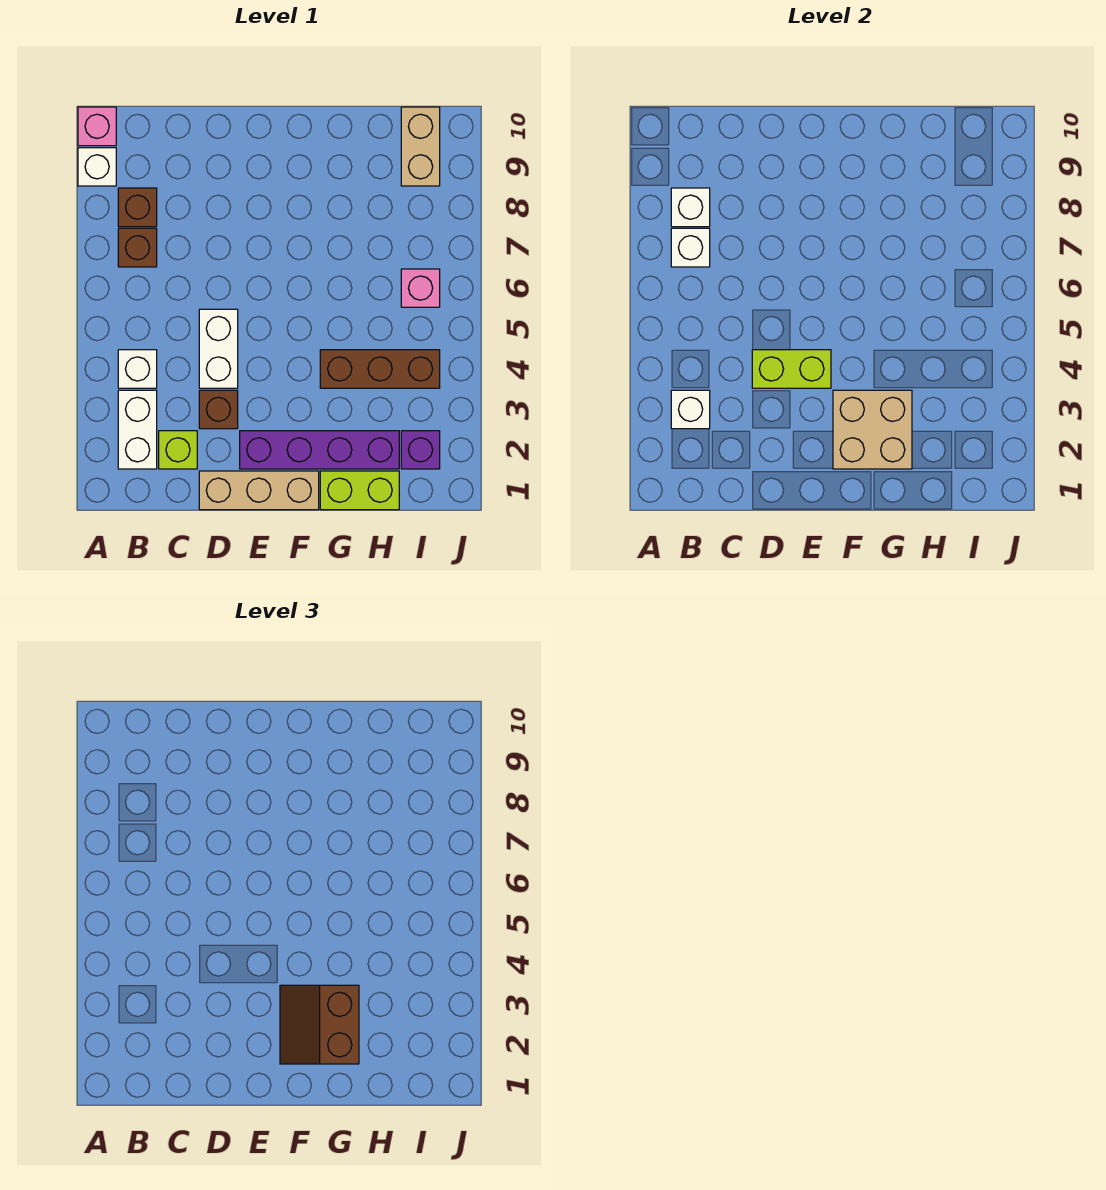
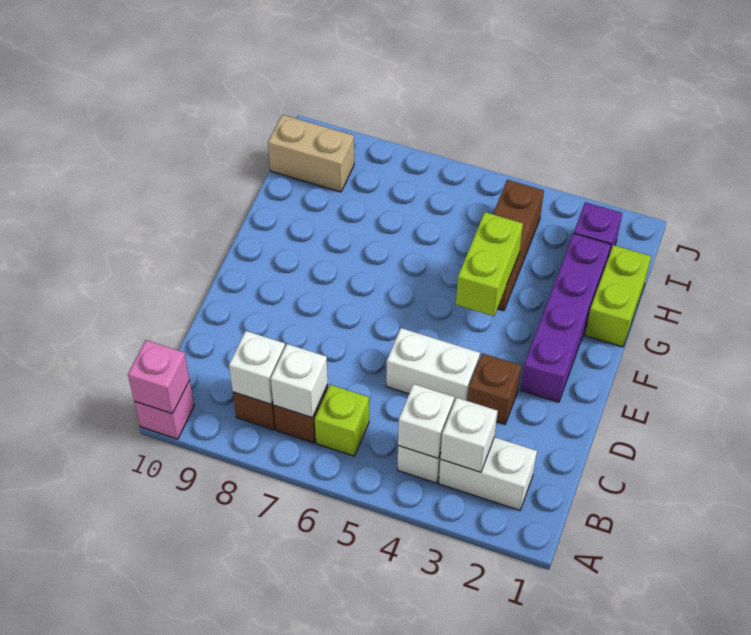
white 1x1 brick [78,148,116,186] -> white 1x1 brick moved to [398,384,454,458]
lime 1x1 brick [159,431,197,469] -> lime 1x1 brick moved to [315,385,369,456]
tan 1x3 brick [199,471,319,510] -> none
lime 1x2 brick [752,350,831,388] -> lime 1x2 brick moved to [456,212,523,316]
tan 2x2 brick [833,390,912,469] -> none
brown 2x2 slope [280,985,359,1064] -> none
pink 1x1 brick [401,269,440,307] -> pink 1x1 brick moved to [128,340,190,414]

